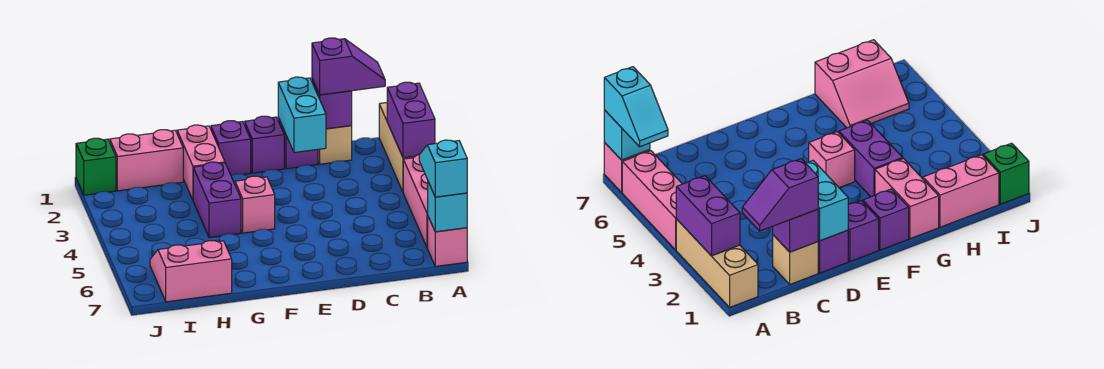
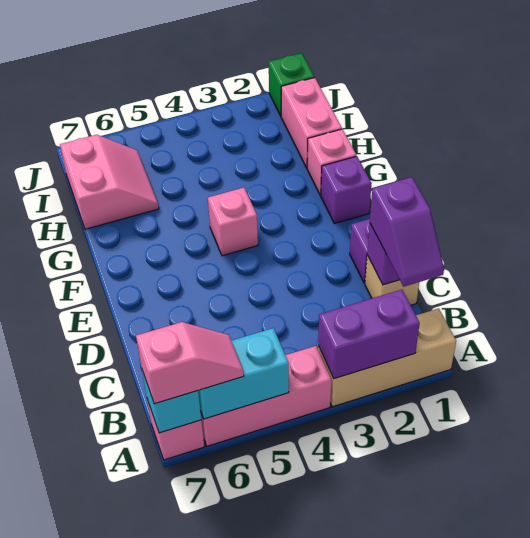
cyan 1x2 slope [419,140,467,197] -> pink 1x2 slope [136,322,244,404]
cyan 1x2 brick [278,77,326,153] -> cyan 1x2 brick moved to [198,328,289,419]
purple 1x1 brick [245,116,284,173] -> none
pink 1x2 brick [177,125,225,200] -> pink 1x1 brick [307,129,356,195]
purple 1x2 brick [193,162,241,238] -> none

